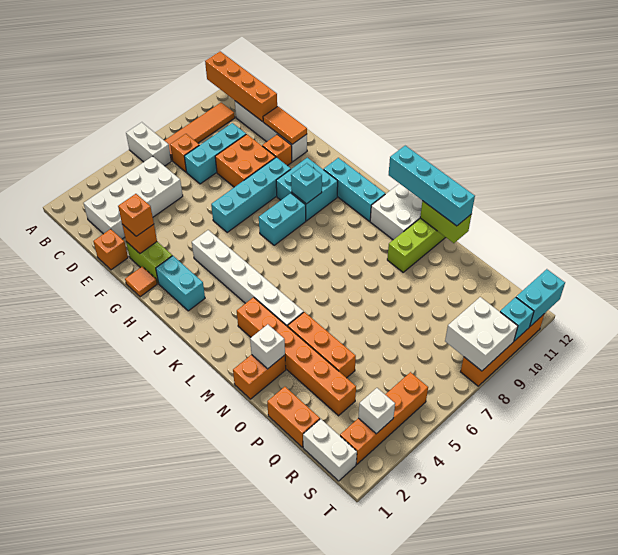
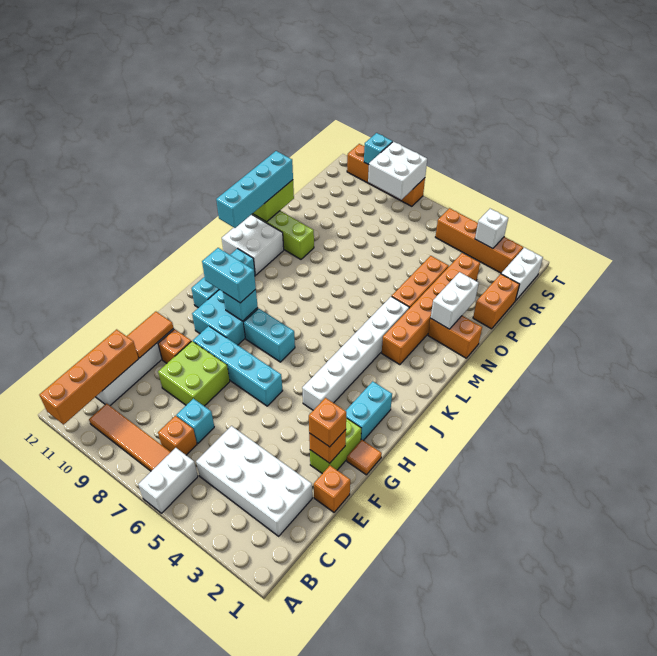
cyan 1x3 brick [184,123,246,184] -> cyan 1x1 brick [176,398,214,443]
orange 2x2 brick [215,134,276,187] -> lime 2x2 brick [158,341,230,406]
white 1x1 brick [250,324,285,369] -> white 1x2 brick [431,272,479,329]
cyan 1x2 brick [516,269,565,326] -> cyan 1x2 brick moved to [202,248,256,303]

